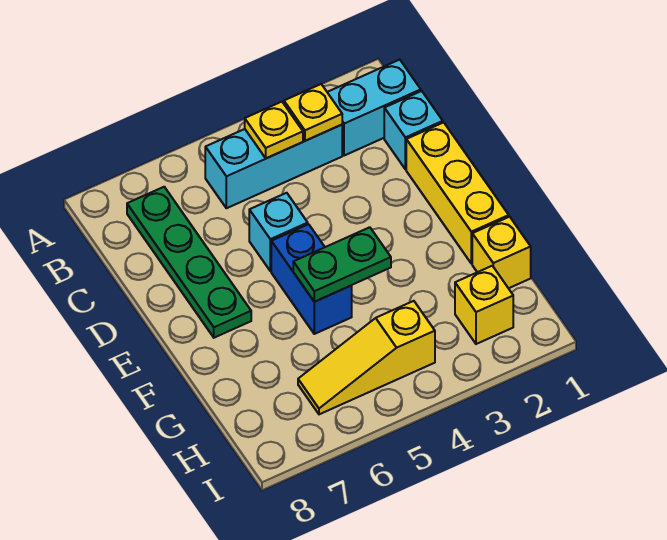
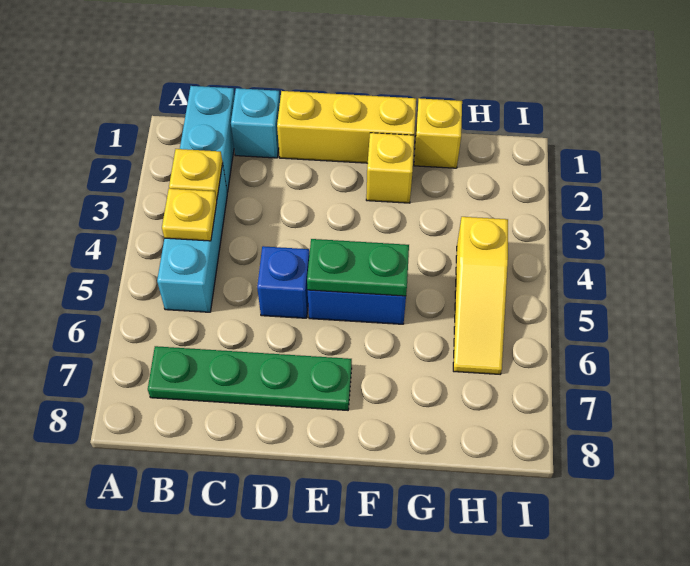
cyan 1x1 brick [249,193,308,271] -> blue 1x1 brick [257,246,309,318]
green 1x2 plate [293,227,391,302] -> green 1x2 plate turned to [307,239,409,296]
yellow 1x1 brick [455,266,513,344] -> yellow 1x1 brick moved to [366,133,414,203]

